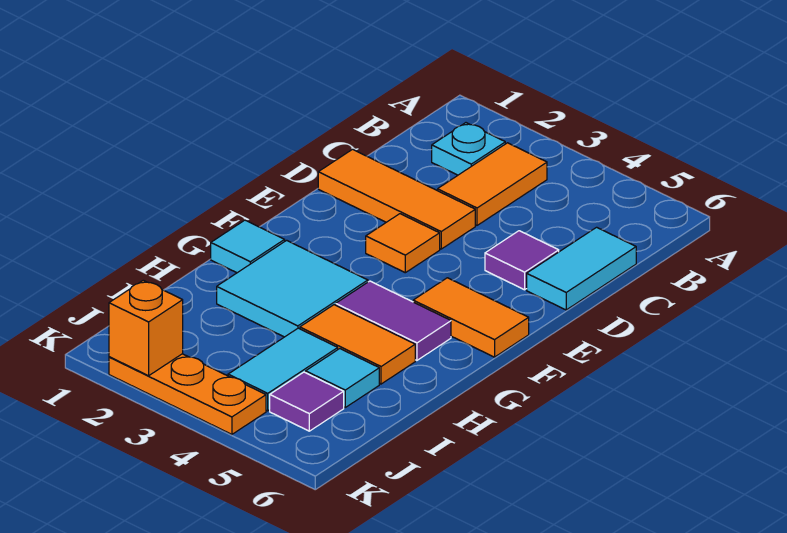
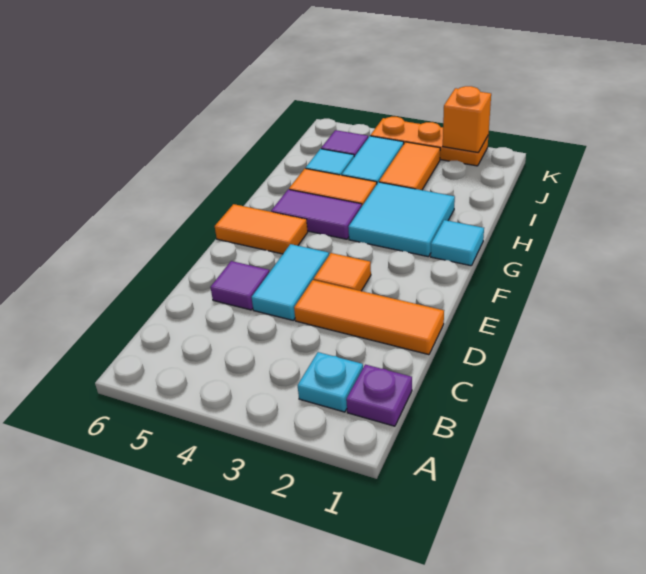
none -> purple 1x1 plate [346,365,412,426]
orange 1x2 tile [438,143,547,225] -> orange 1x2 tile moved to [379,142,440,190]
cyan 1x2 tile [527,227,636,310] -> cyan 1x2 tile moved to [252,244,329,320]

